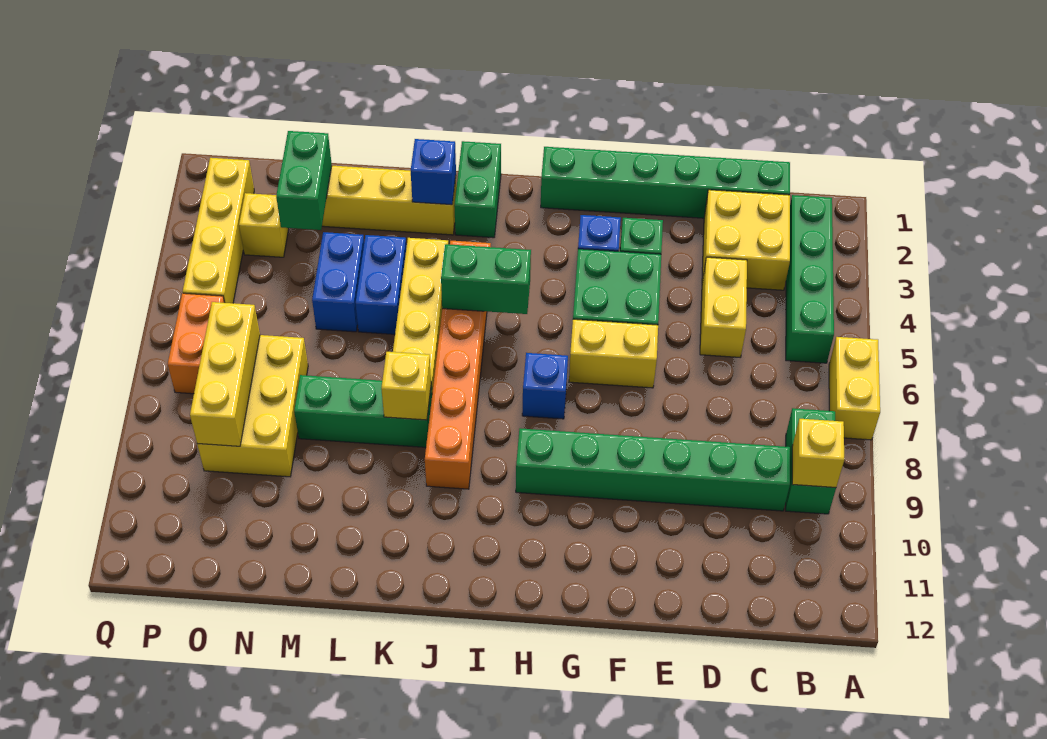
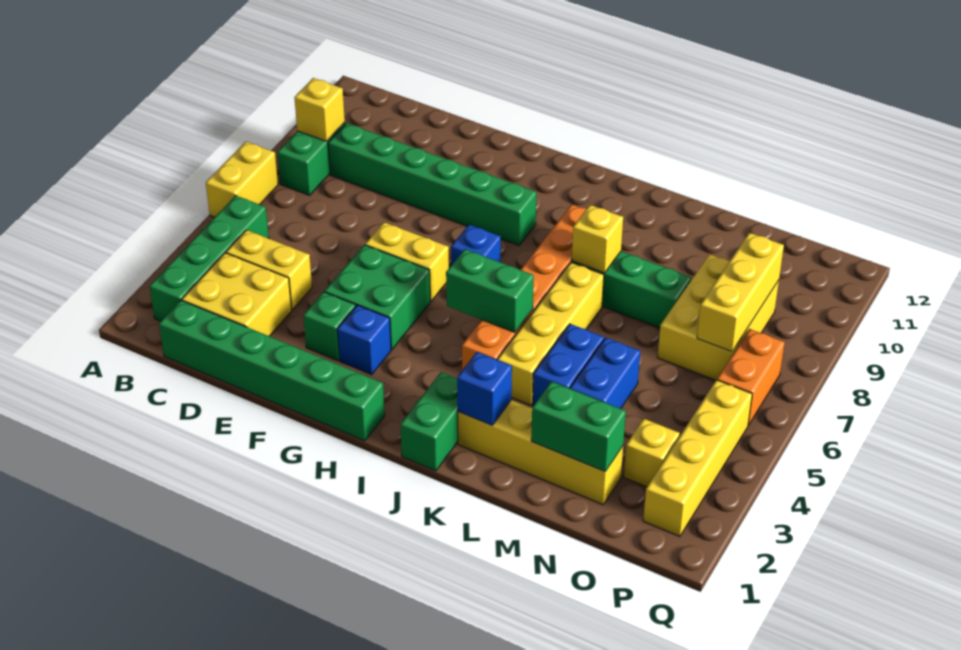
yellow 1x2 brick [700,257,747,357] -> yellow 1x2 brick turned to [226,230,312,310]
green 1x2 brick [276,131,332,230] -> green 1x2 brick turned to [531,381,626,471]

